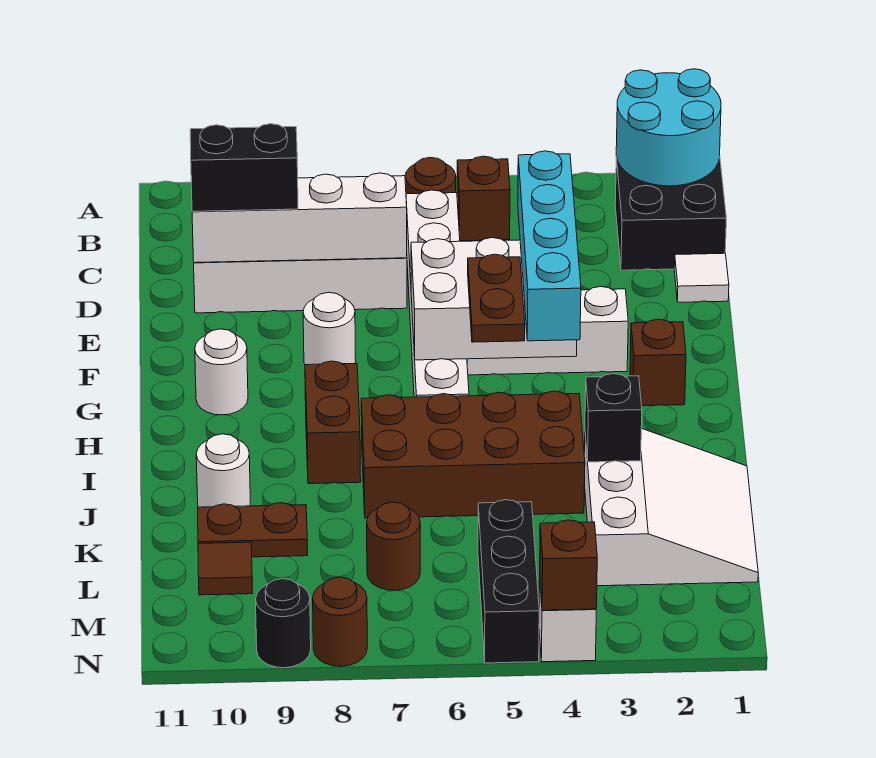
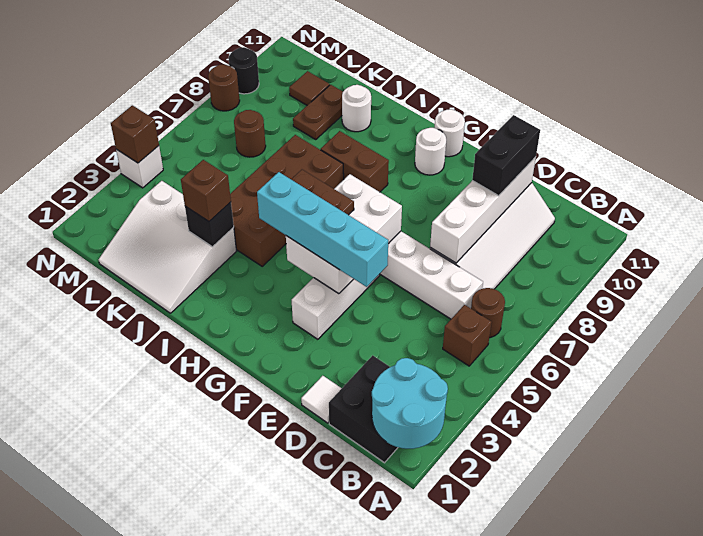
white 1x1 round brick [303,292,356,365] -> white 1x1 round brick moved to [435,109,465,157]
brown 1x1 brick [630,319,686,406] -> brown 1x1 brick moved to [181,160,231,221]
black 1x3 brick [478,500,539,663] -> none

